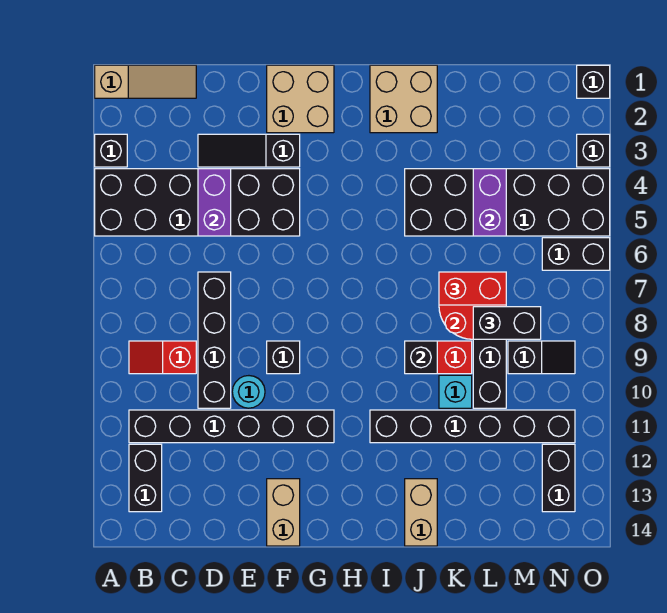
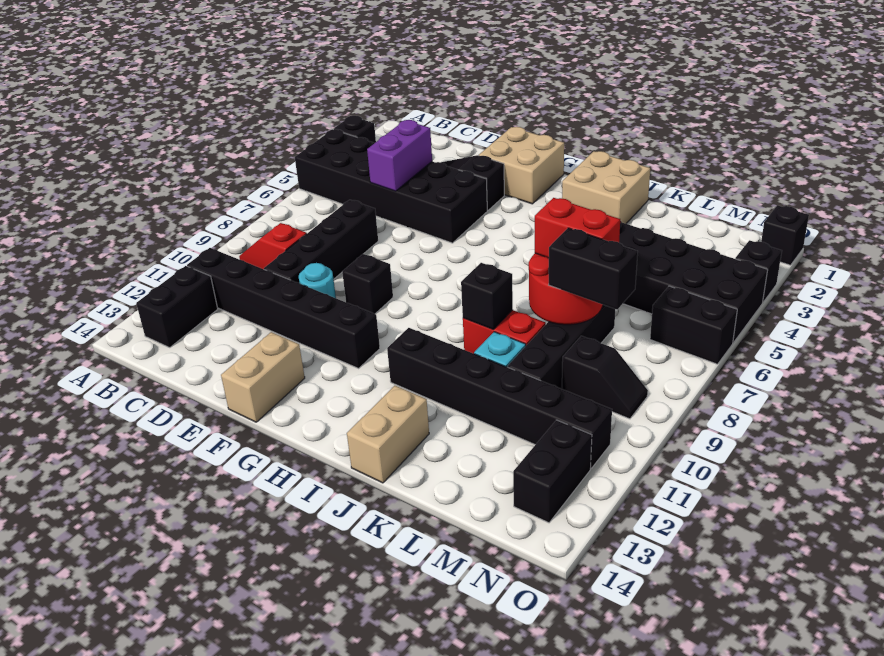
tan 1x3 slope [95,65,196,98] -> none
purple 1x2 brick [473,169,506,236] -> none

